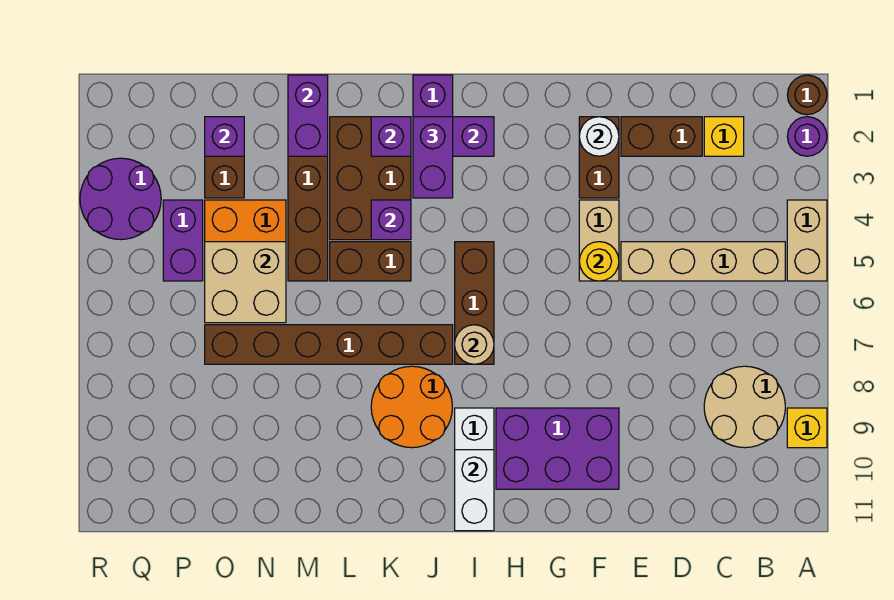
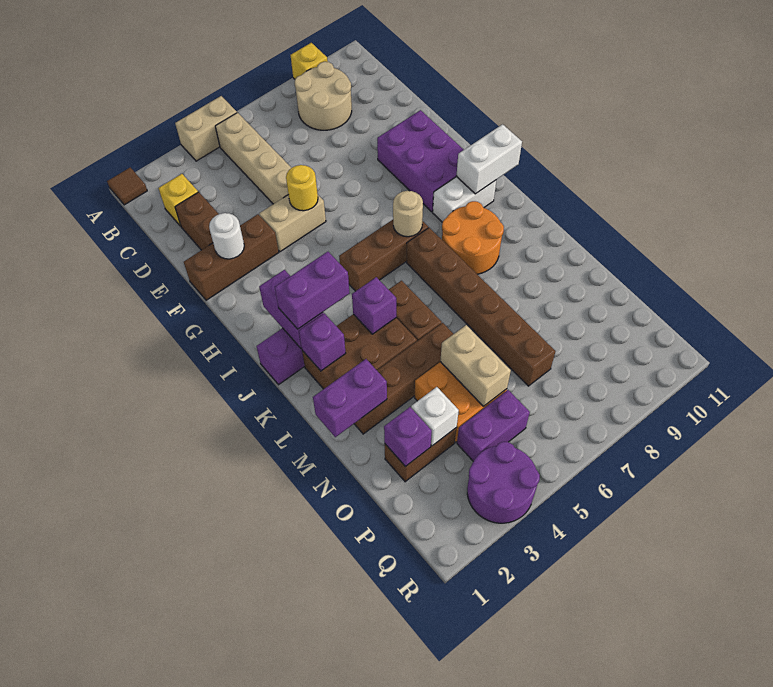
brown 1x1 round brick [787,75,827,115] -> brown 1x1 tile [107,167,147,205]
purple 1x1 round brick [787,117,827,156] -> none
brown 1x2 brick [579,117,619,198] -> brown 1x3 brick [184,214,279,300]
tan 2x2 brick [205,242,286,323] -> tan 1x2 brick [440,325,511,407]
none -> white 1x1 brick [411,387,459,446]

